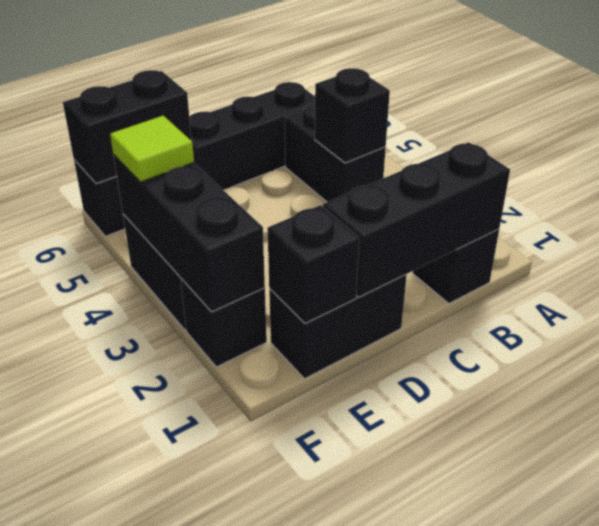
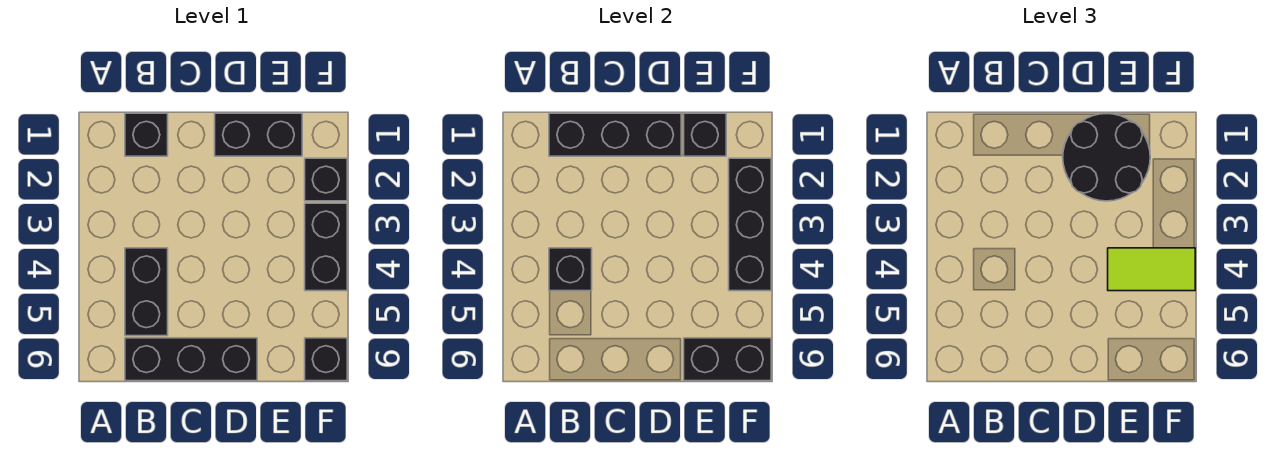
none -> black 2x2 round brick [1063,114,1150,201]
lime 1x1 tile [110,116,194,182] -> lime 1x2 tile [1108,248,1195,291]

